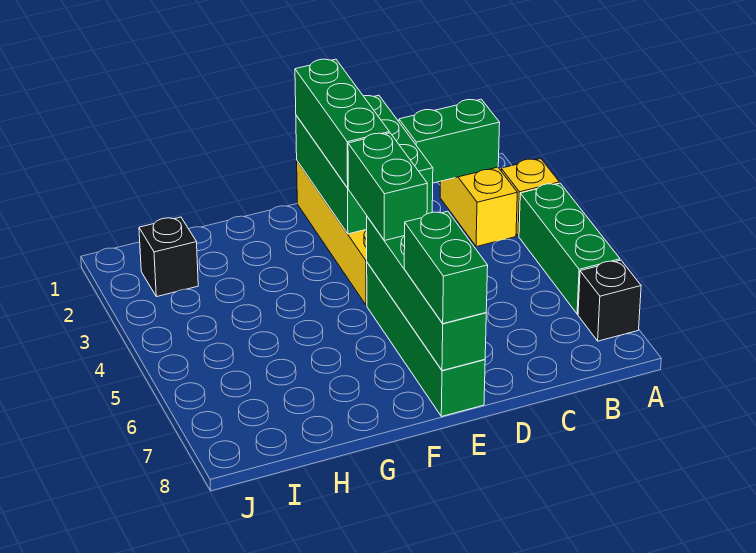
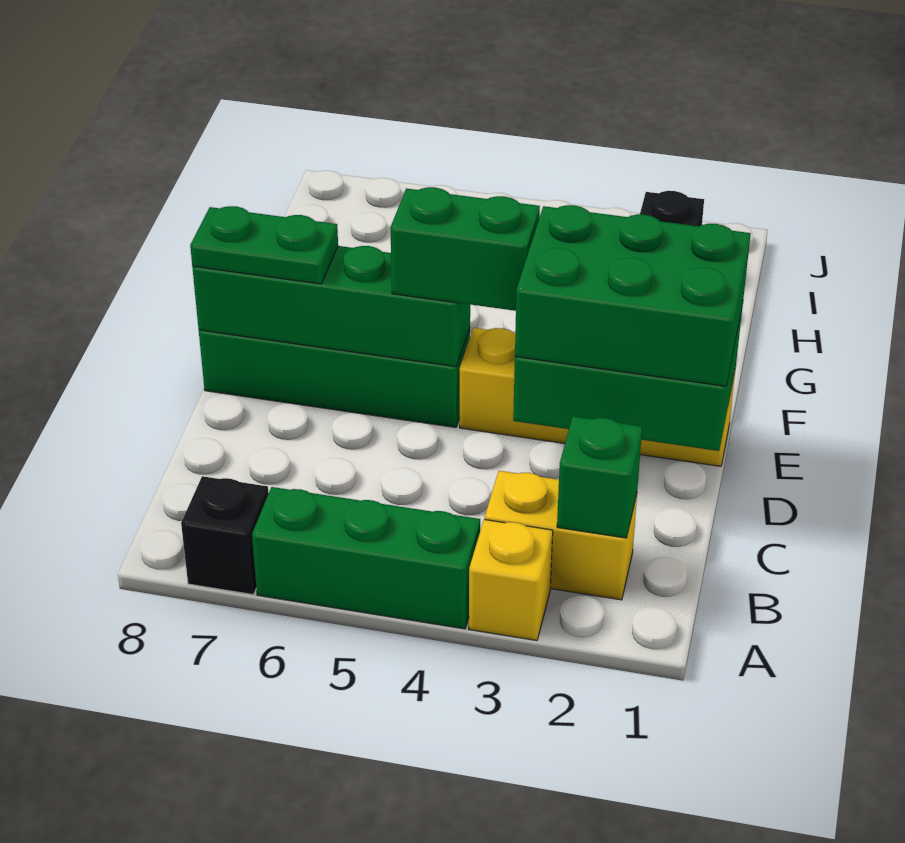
green 1x2 brick [399,99,500,183] -> green 1x1 brick [557,416,642,538]
green 1x3 brick [295,59,389,188] -> green 2x3 brick [515,205,751,386]
green 1x2 brick [404,211,488,324] -> green 1x2 plate [190,206,338,284]

